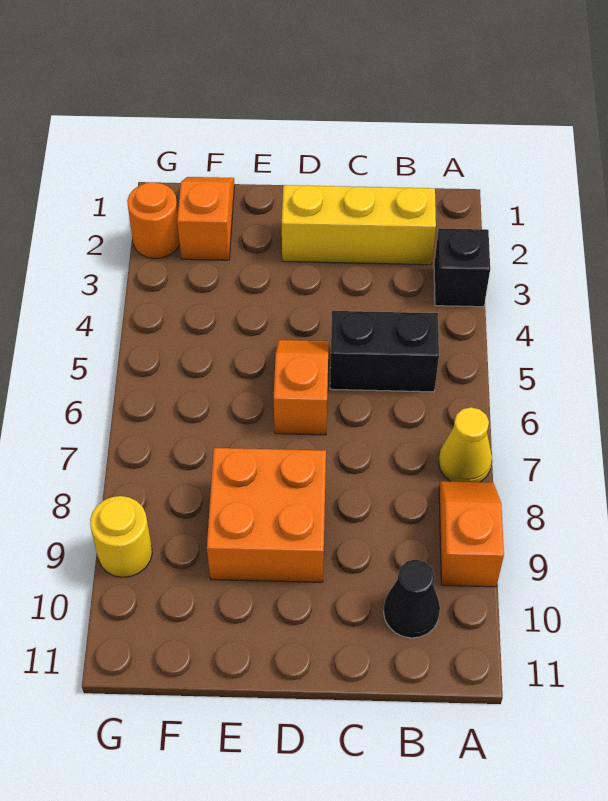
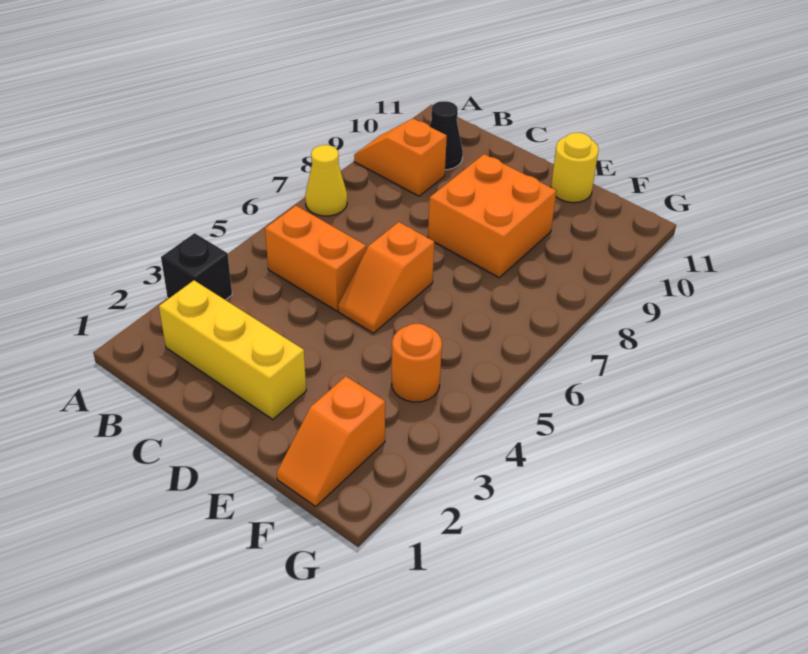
orange 1x2 slope [439,481,504,587] -> orange 1x2 slope turned to [354,119,447,196]
black 1x2 brick [330,311,439,392] -> orange 1x2 brick [265,206,366,311]
orange 1x1 round brick [127,182,180,259] -> orange 1x1 round brick moved to [392,324,442,402]
yellow 1x1 round brick [90,496,152,577] -> yellow 1x1 round brick moved to [551,133,599,203]

